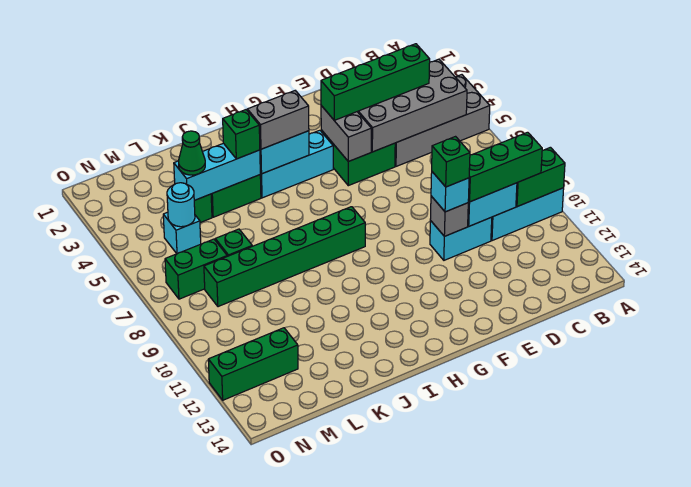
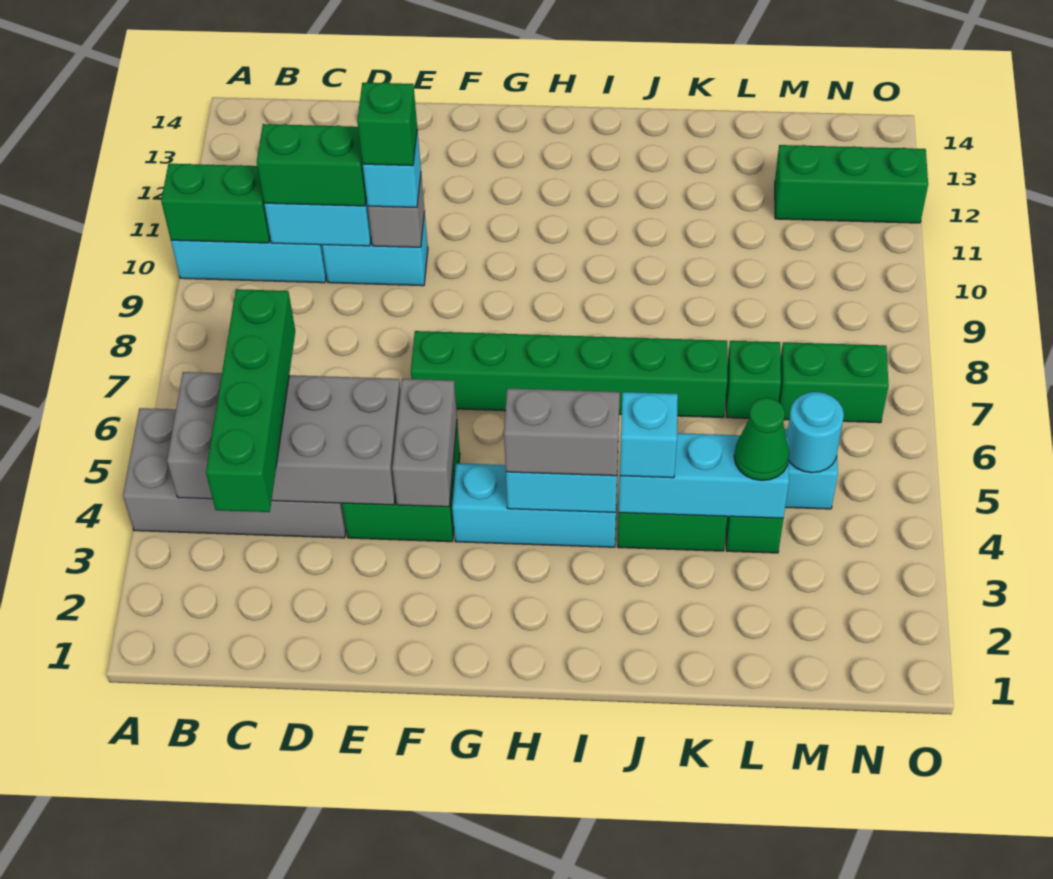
green 1x3 brick [468,132,542,202] -> green 1x2 brick [257,124,366,206]
green 1x4 brick [321,44,430,120] -> green 1x4 brick turned to [206,289,295,512]
green 1x6 brick [204,207,365,307] -> green 1x6 brick moved to [411,331,727,418]
green 1x1 brick [223,110,260,159] -> cyan 1x1 brick [620,392,678,478]

